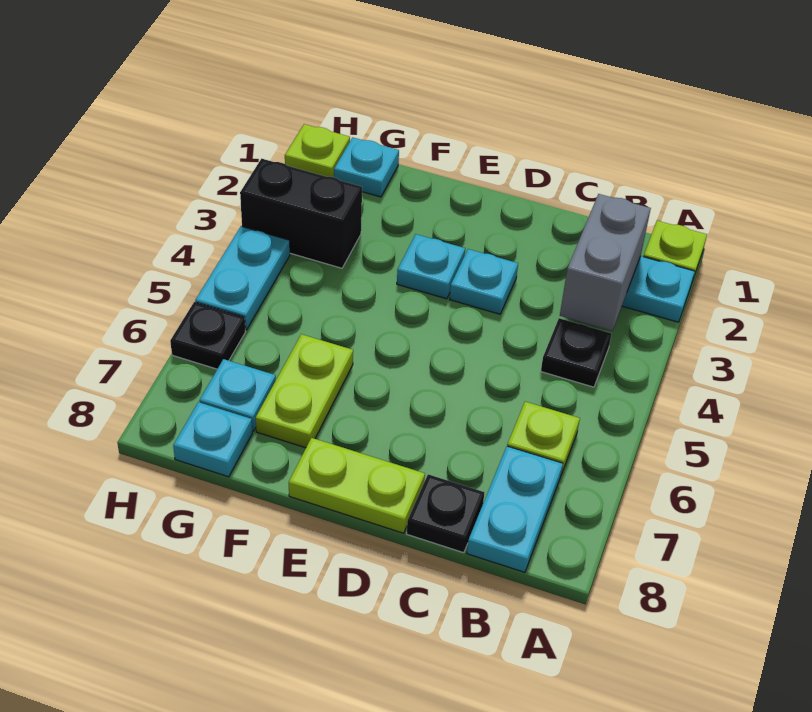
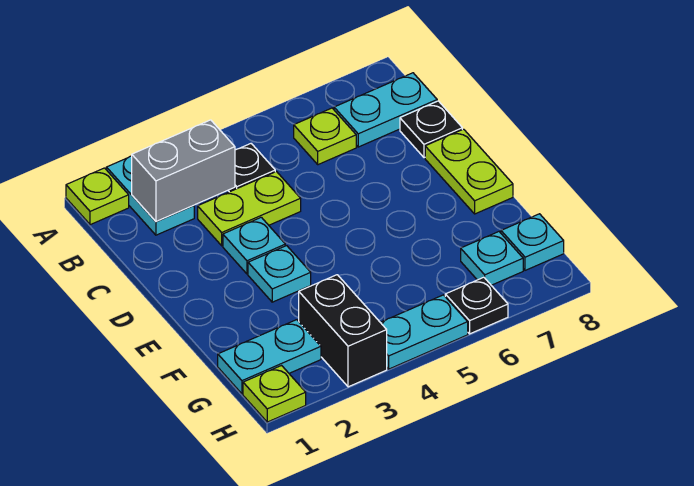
lime 1x2 plate [256,334,353,448] -> lime 1x2 plate moved to [198,172,301,246]
cyan 1x1 plate [334,137,399,197] -> cyan 1x2 plate [218,320,321,394]

